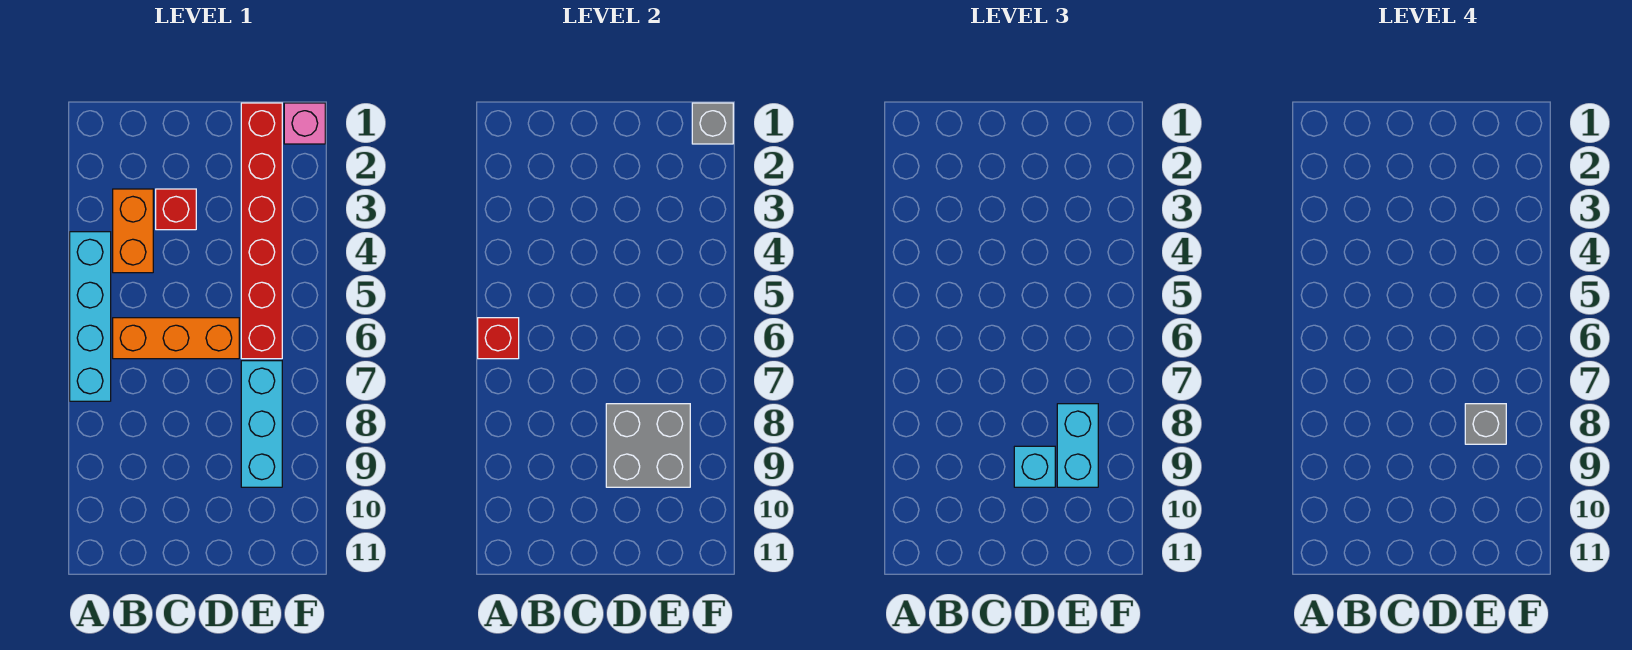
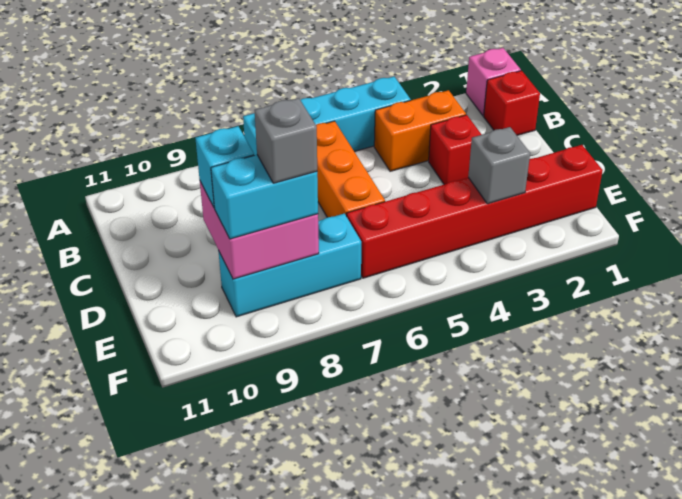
red 1x1 brick [478,318,519,359] -> red 1x1 brick moved to [484,71,540,135]
grey 2x2 brick [606,404,690,487] -> pink 2x2 brick [200,182,319,279]
pink 1x1 brick [284,103,325,144] -> pink 1x1 brick moved to [466,48,521,116]
grey 1x1 brick [692,103,733,144] -> grey 1x1 brick moved to [468,127,530,204]

